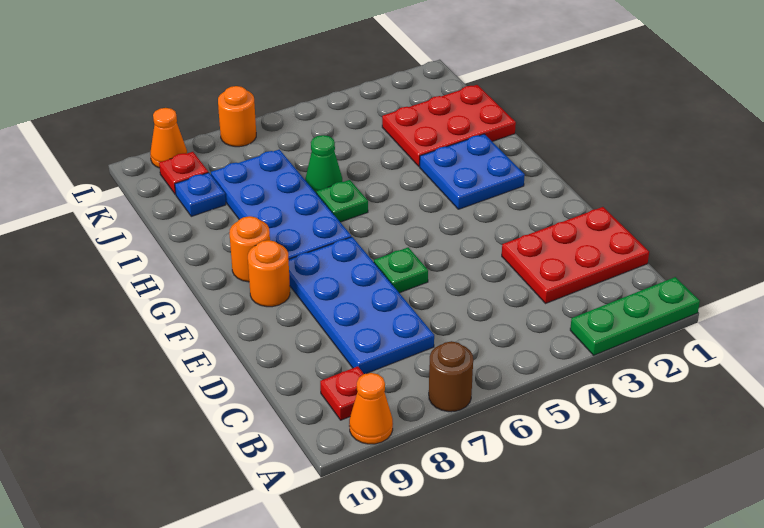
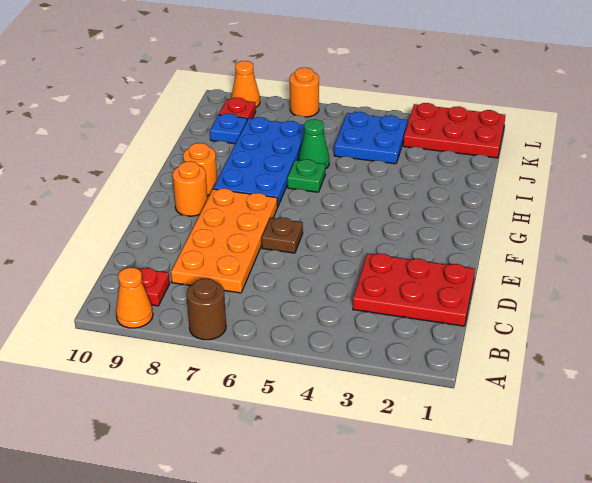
green 1x3 plate [570,277,700,355] -> none
blue 2x4 plate [289,237,434,374] -> orange 2x4 plate [171,189,277,293]
green 1x1 plate [374,247,428,293] -> brown 1x1 plate [262,218,303,253]
blue 2x2 plate [420,134,525,209] -> blue 2x2 plate moved to [334,112,407,164]
red 2x3 plate [382,85,516,167] -> red 2x3 plate moved to [403,103,505,158]

